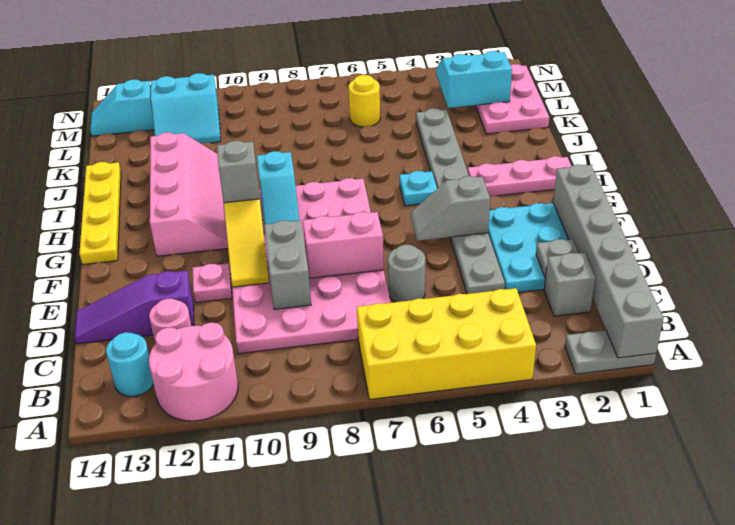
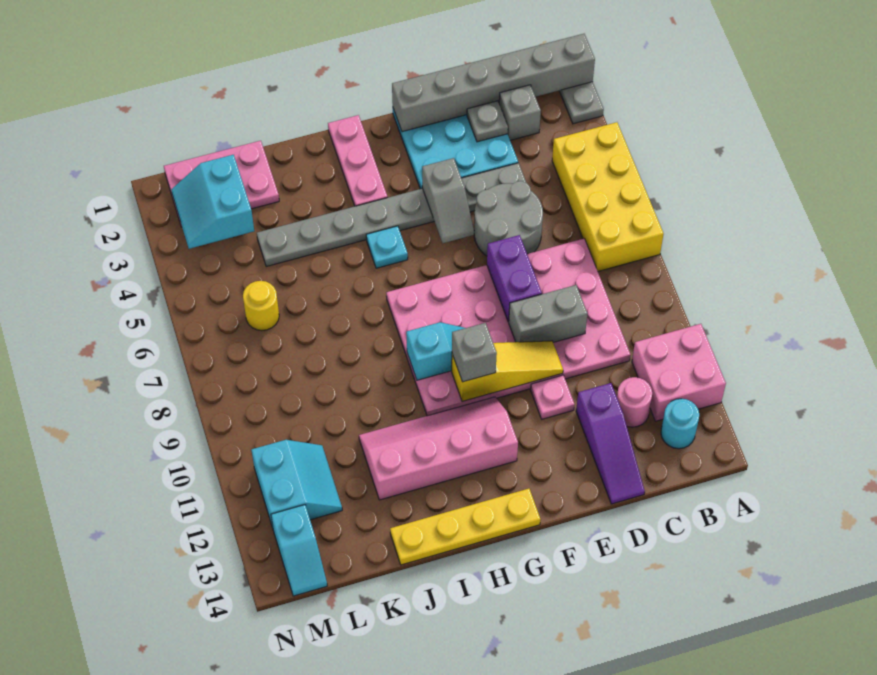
pink 2x2 round brick [149,323,238,421] -> pink 2x2 brick [632,324,726,421]
grey 1x1 round brick [388,245,425,302] -> grey 2x2 round brick [474,181,543,256]
pink 1x2 brick [303,212,384,278] -> purple 1x2 brick [487,235,542,322]

